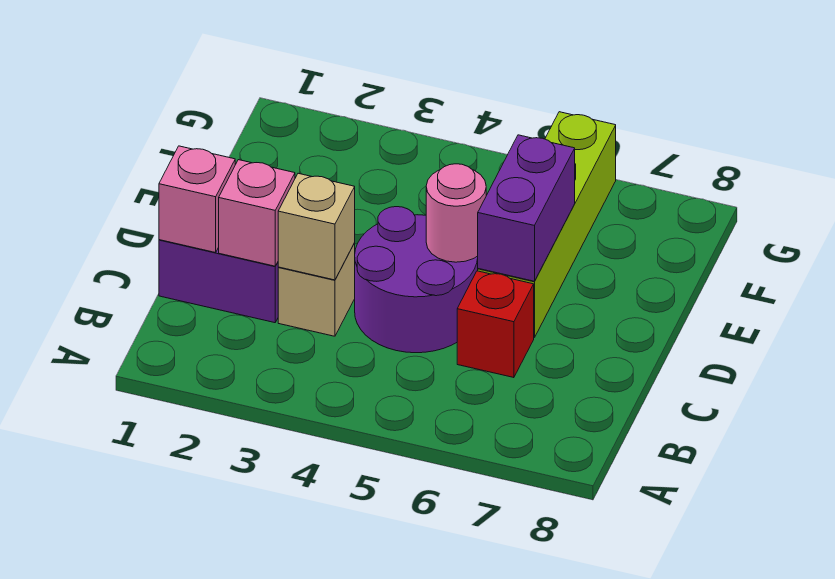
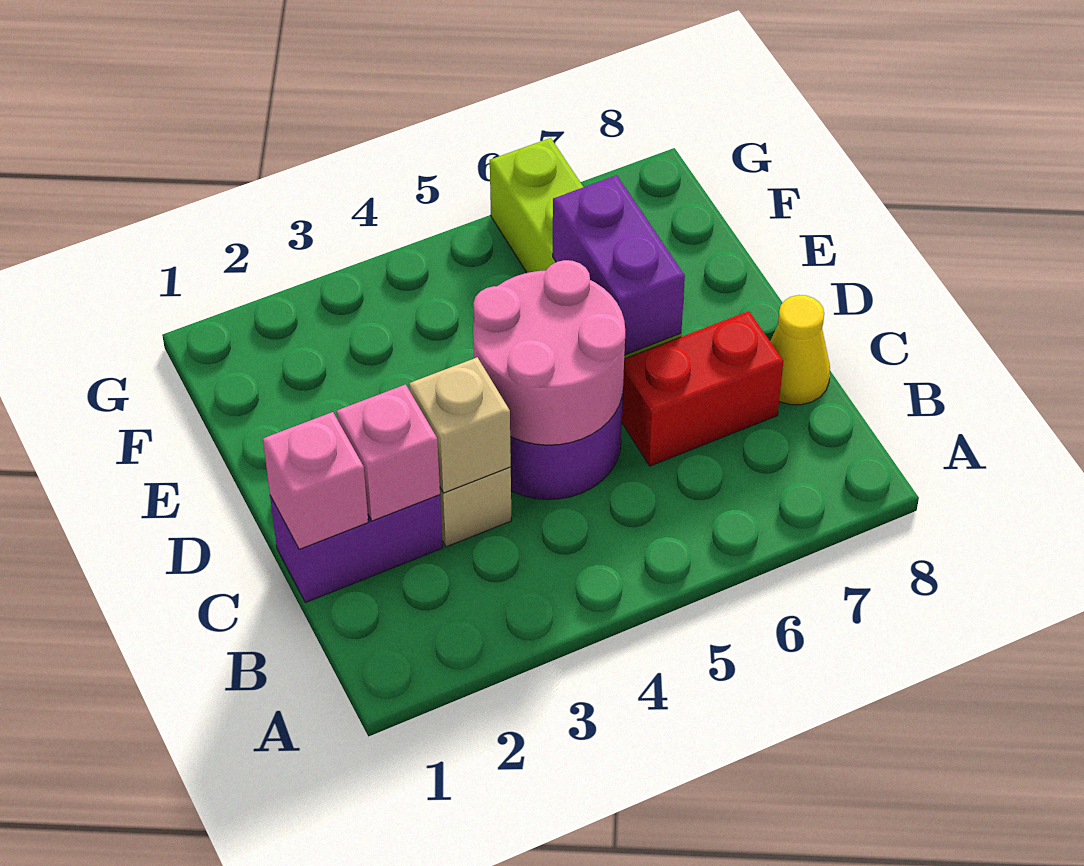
red 1x1 brick [457,271,534,378] -> red 1x2 brick [622,311,783,466]
none -> yellow 1x1 cone [770,295,830,405]
pink 1x1 round brick [426,164,486,262] -> pink 2x2 round brick [473,260,625,445]

